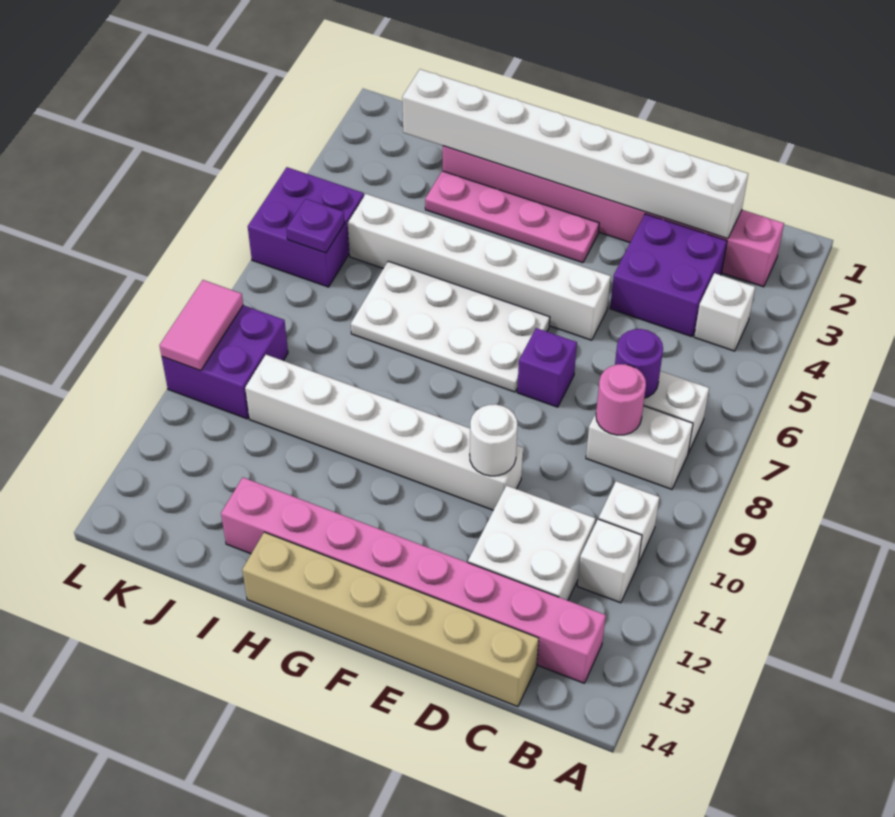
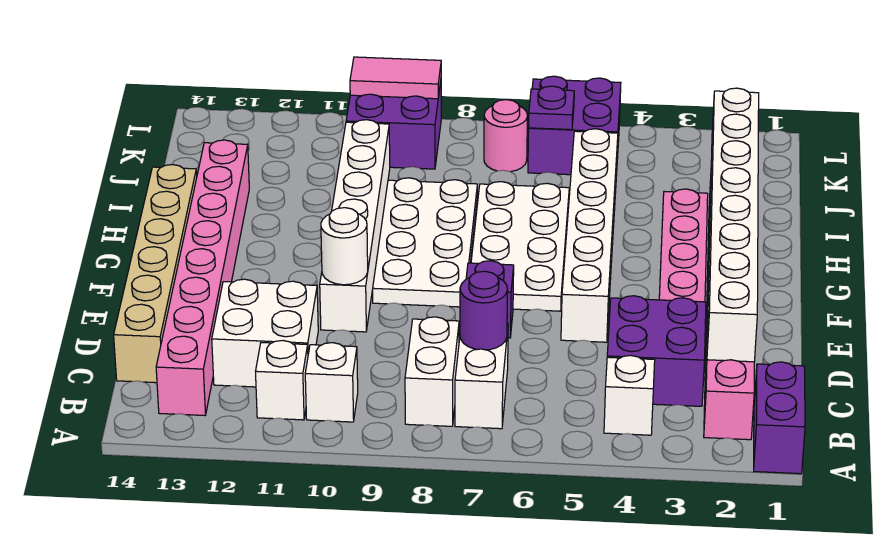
none -> purple 1x2 brick [754,362,805,474]
pink 1x1 round brick [596,364,646,435] -> pink 1x1 round brick moved to [484,100,528,172]
none -> white 2x4 plate [373,178,477,307]

